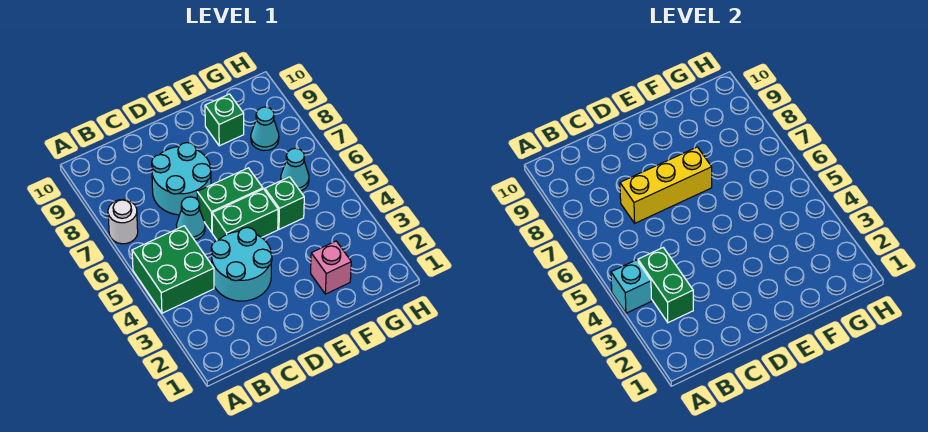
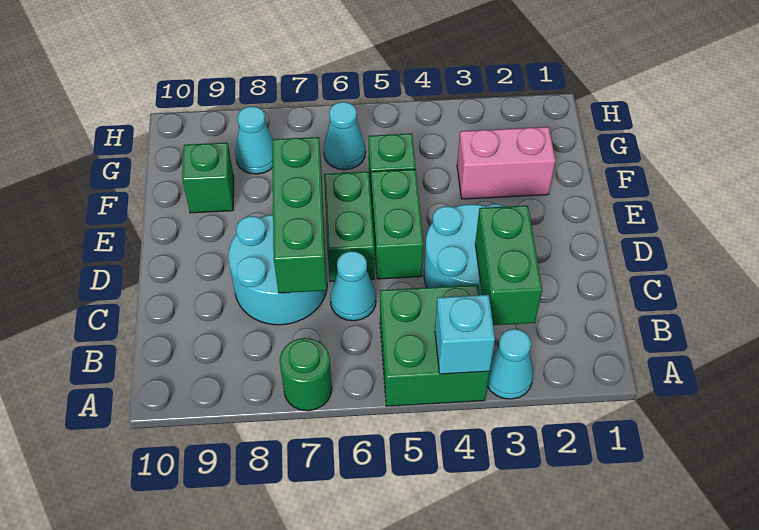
none -> cyan 1x1 cone [487,329,533,399]
white 1x1 round brick [108,199,138,244] -> green 1x1 round brick [279,338,332,411]
green 1x2 brick [638,248,693,323] -> green 1x2 brick turned to [475,206,542,325]
yellow 1x3 brick [620,147,712,223] -> green 1x3 brick [272,137,327,293]
pink 1x1 brick [311,241,351,294] -> pink 1x2 brick [457,127,555,199]

